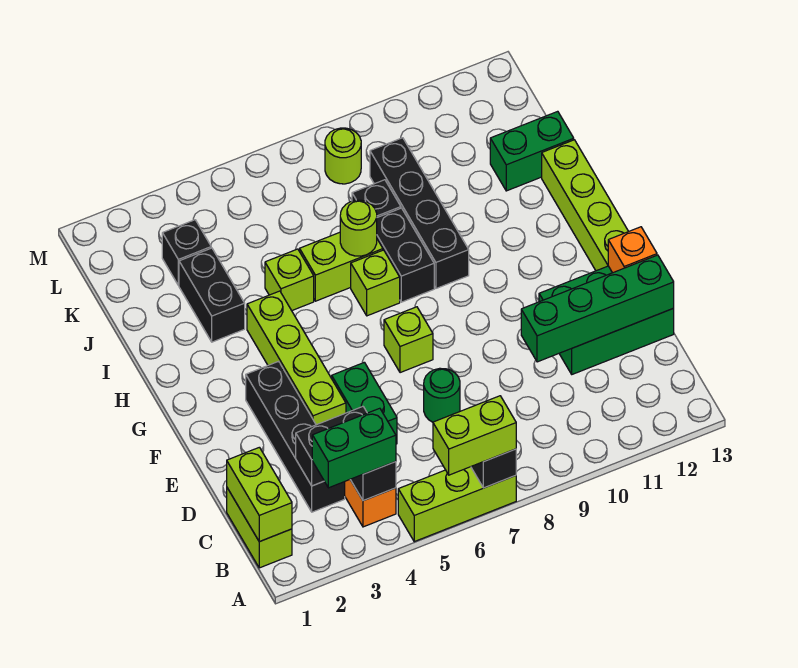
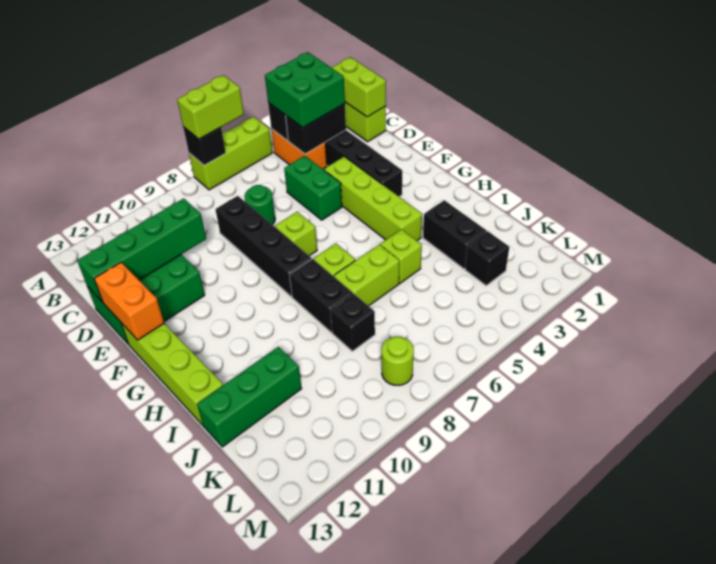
green 1x2 brick [312,408,396,488] -> green 2x2 brick [265,52,345,128]
orange 1x1 brick [608,227,657,273] -> orange 1x2 brick [94,263,164,340]
black 1x4 brick [370,138,469,288] -> black 1x4 brick moved to [215,196,312,297]
lime 1x1 round brick [340,200,377,256] -> none
green 1x2 brick [490,111,574,191] -> green 1x3 brick [197,347,302,447]

